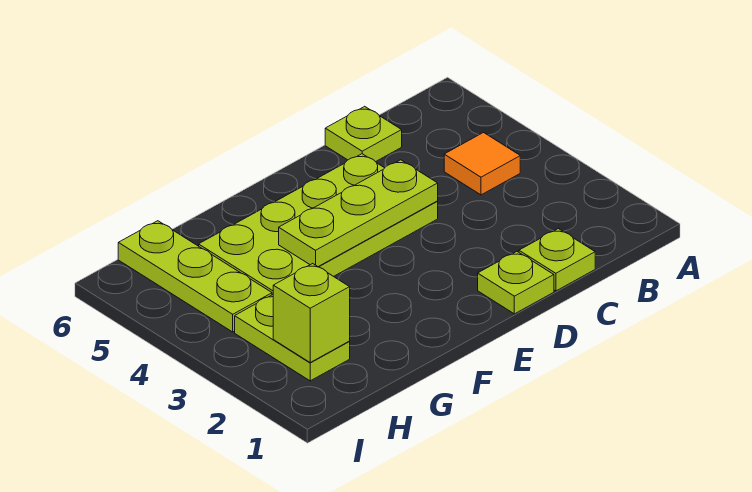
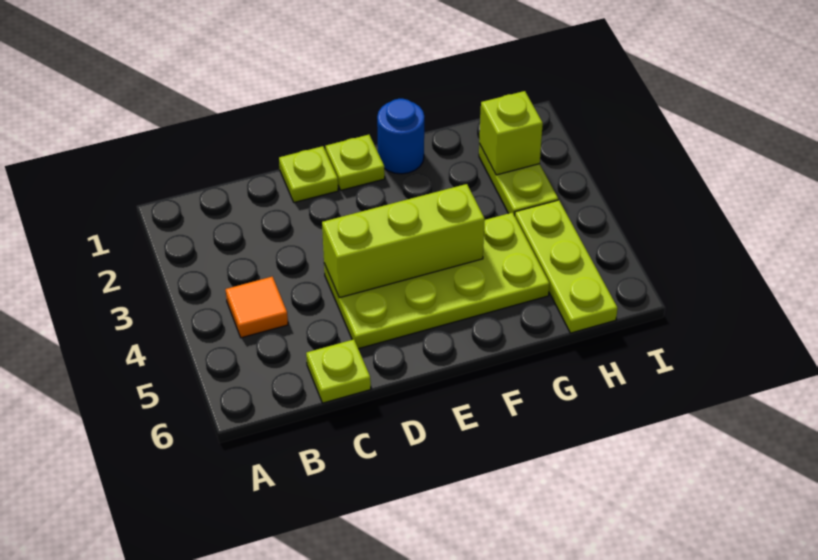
lime 1x1 plate [519,229,595,291] -> lime 1x1 plate moved to [326,135,385,190]
lime 1x3 plate [279,160,438,267] -> lime 1x3 brick [322,184,485,298]
none -> blue 1x1 round brick [377,99,424,174]

